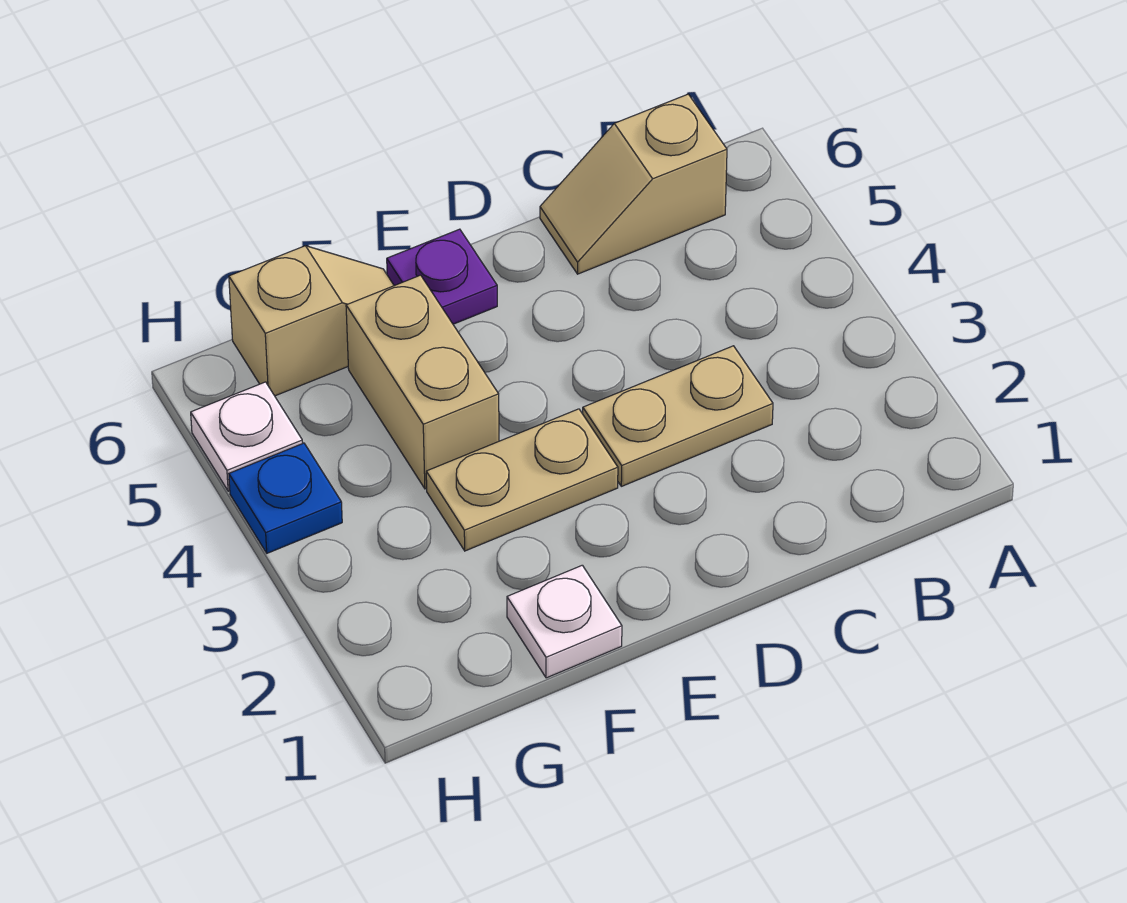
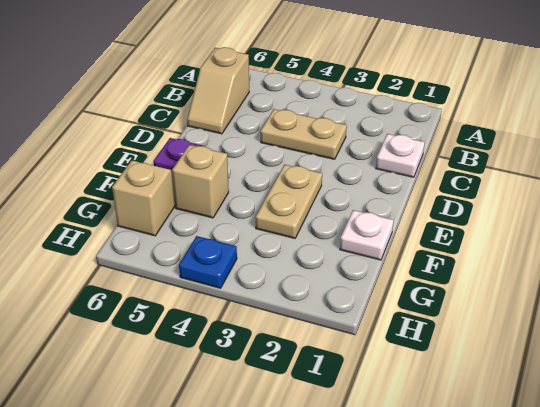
tan 1x2 plate [583,346,773,486] -> tan 1x2 plate turned to [261,109,347,159]
tan 1x2 brick [346,275,499,489] -> tan 1x1 brick [172,145,229,218]
white 1x1 plate [191,382,303,491] -> white 1x1 plate moved to [376,134,425,177]

